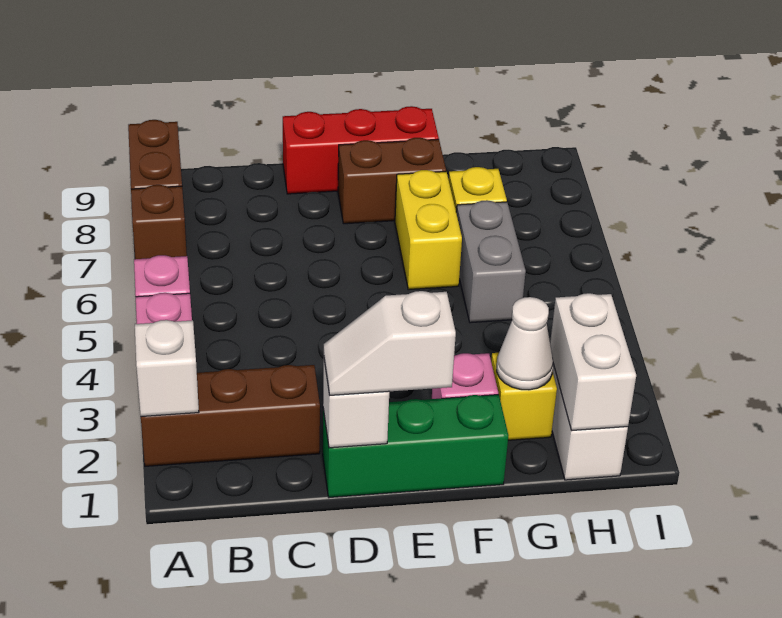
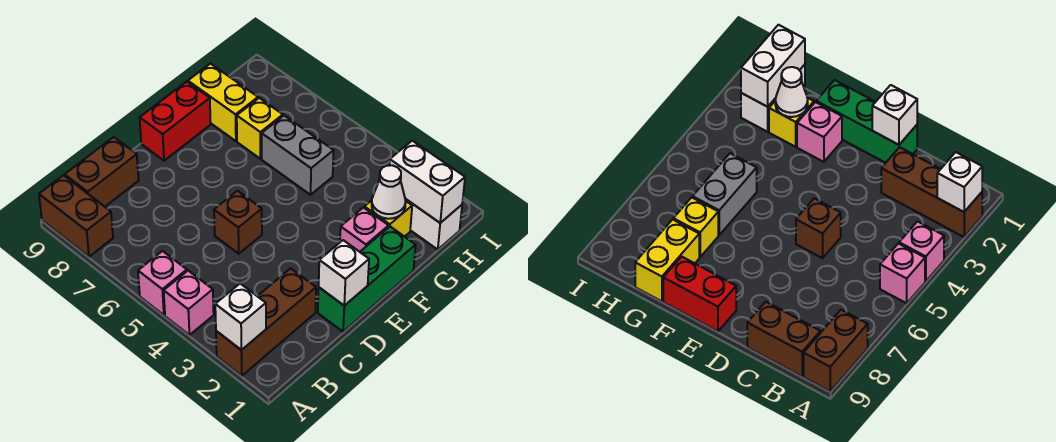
brown 1x1 brick [131,185,187,259] -> brown 1x1 brick moved to [214,191,262,254]
white 1x2 slope [324,291,456,395] -> none
red 1x3 brick [283,106,439,194] -> red 1x2 brick [140,82,211,161]
brown 1x2 brick [338,138,446,224] -> brown 1x2 brick moved to [65,137,139,207]
yellow 1x2 brick [395,170,462,290] -> yellow 1x2 brick moved to [188,64,258,141]

